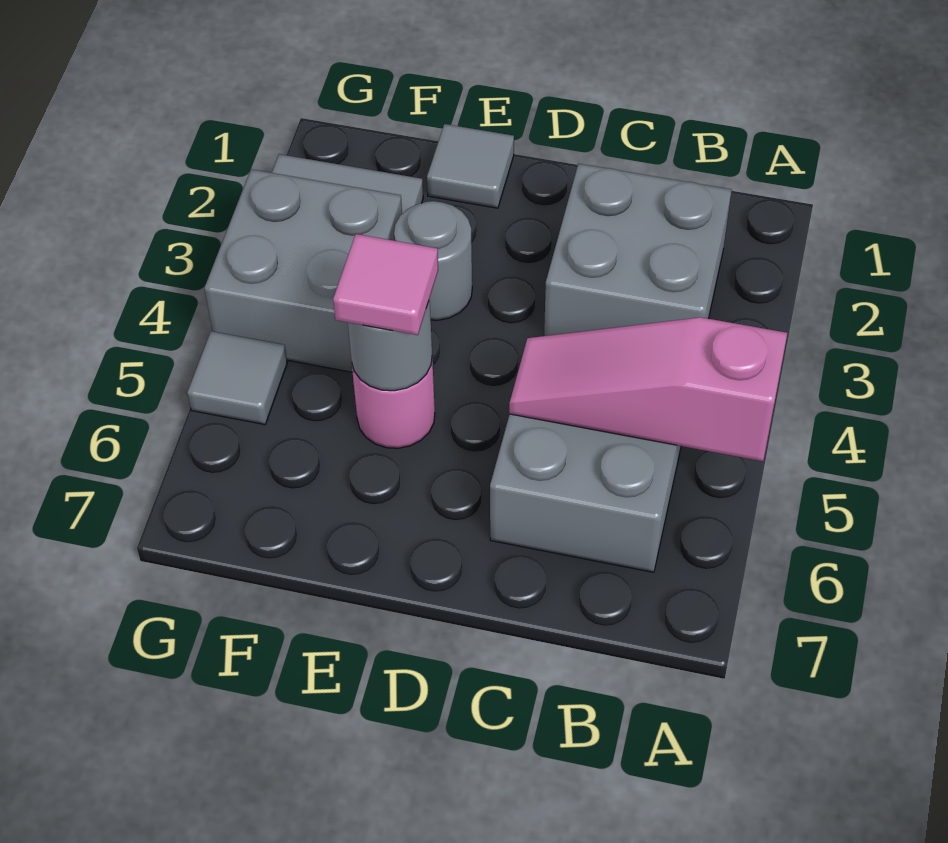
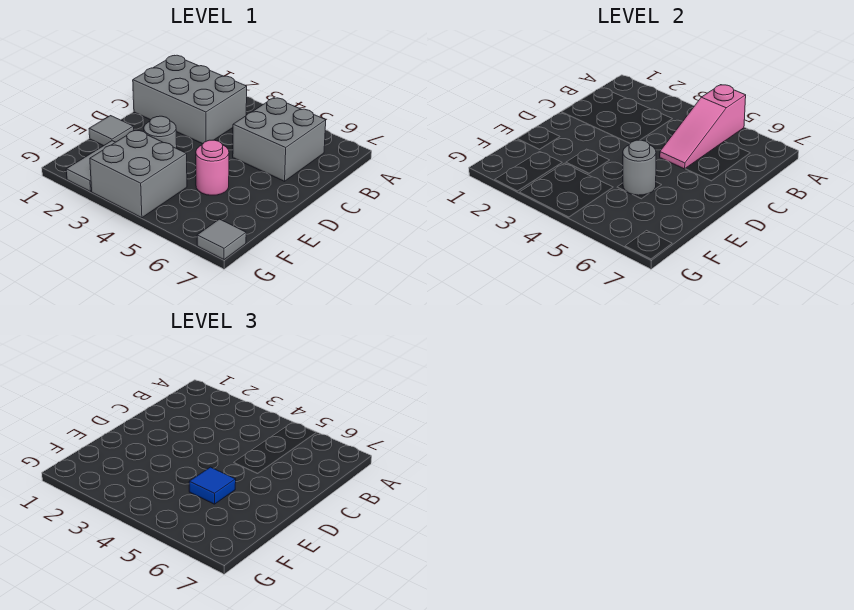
grey 2x2 brick [544,164,732,336] -> grey 2x3 brick [133,55,247,144]
pink 1x1 tile [333,234,438,335] -> blue 1x1 tile [189,467,236,504]
grey 1x1 tile [187,331,287,425] -> grey 1x1 tile moved to [197,219,246,260]

